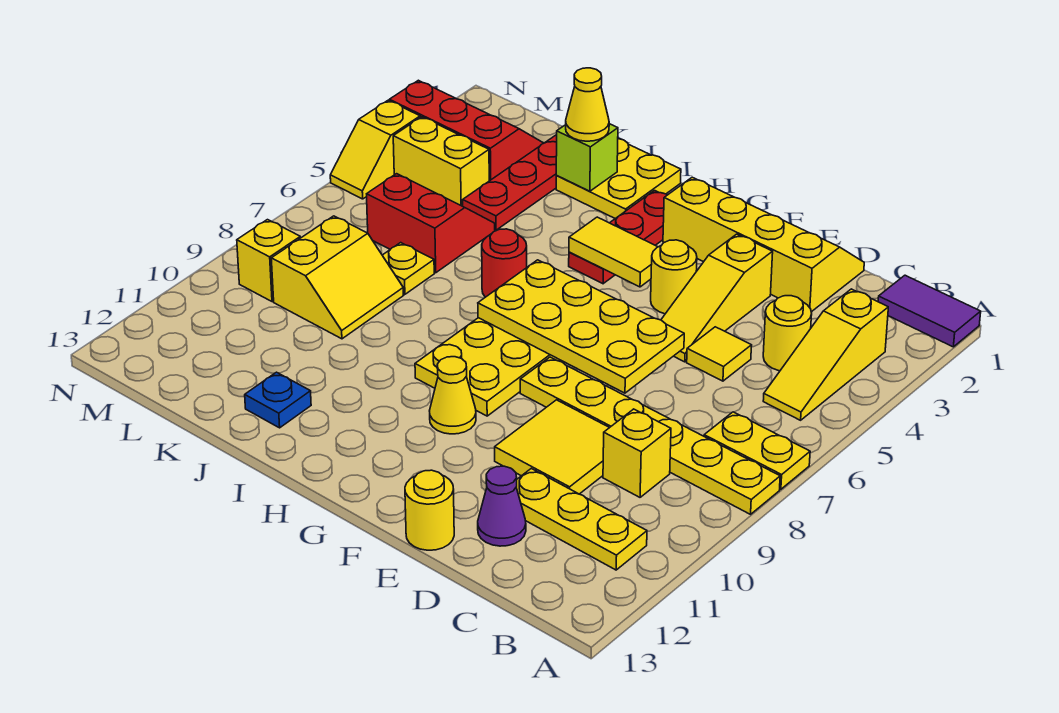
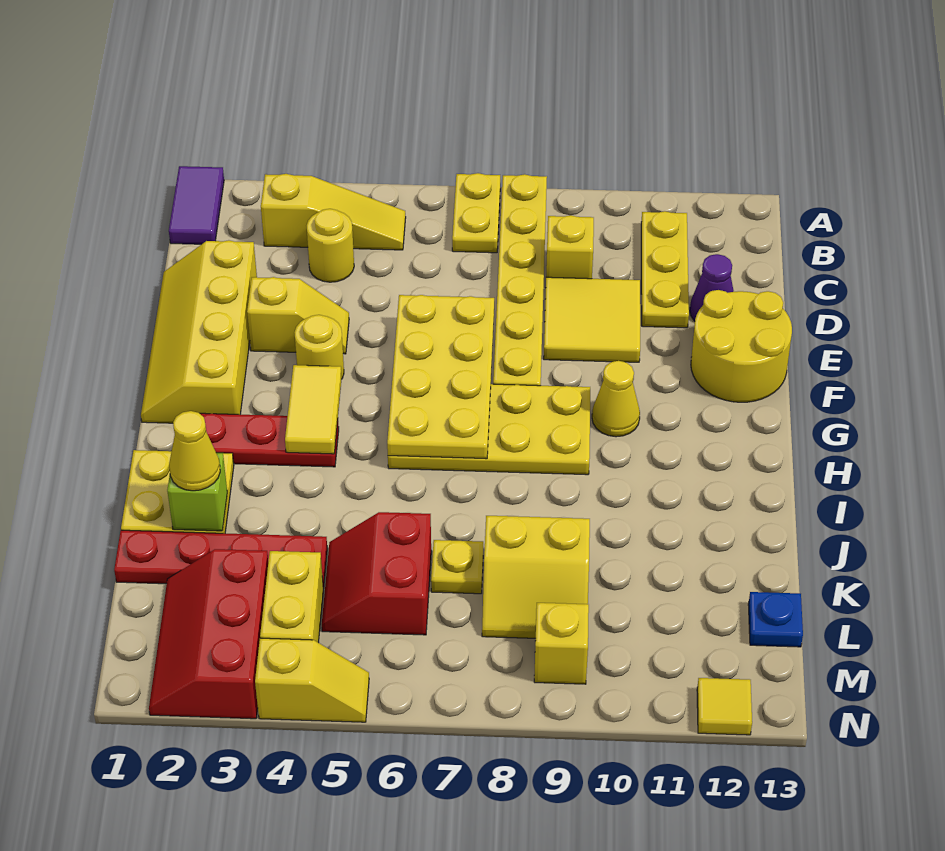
yellow 1x1 tile [687,327,752,381] -> yellow 1x1 tile moved to [697,678,752,735]
yellow 1x3 slope [661,234,773,362] -> yellow 1x2 slope [247,277,349,354]
yellow 1x1 round brick [405,470,454,550] -> yellow 2x2 round brick [691,290,792,402]
red 1x1 round brick [482,229,527,297] -> none
blue 1x1 plate [245,372,311,428] -> blue 1x1 plate moved to [748,592,803,647]
yellow 2x2 slope [271,216,404,339] -> yellow 2x2 slope turned to [482,516,590,638]

